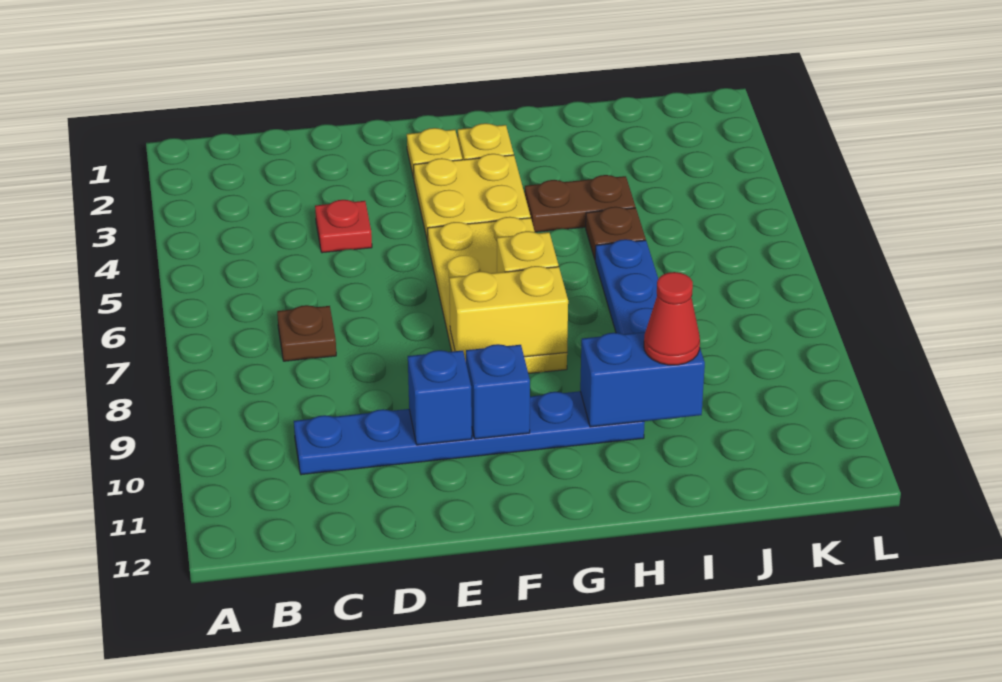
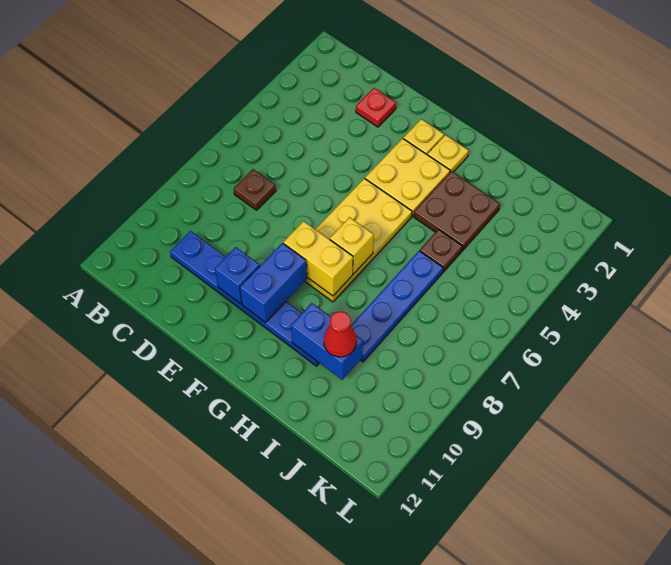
red 1x1 plate [315,200,372,253] -> red 1x1 plate moved to [356,88,396,127]
blue 1x1 brick [466,344,530,439] -> blue 1x2 brick [240,243,307,323]
brown 1x2 plate [525,175,635,232] -> brown 2x2 plate [414,171,500,251]

